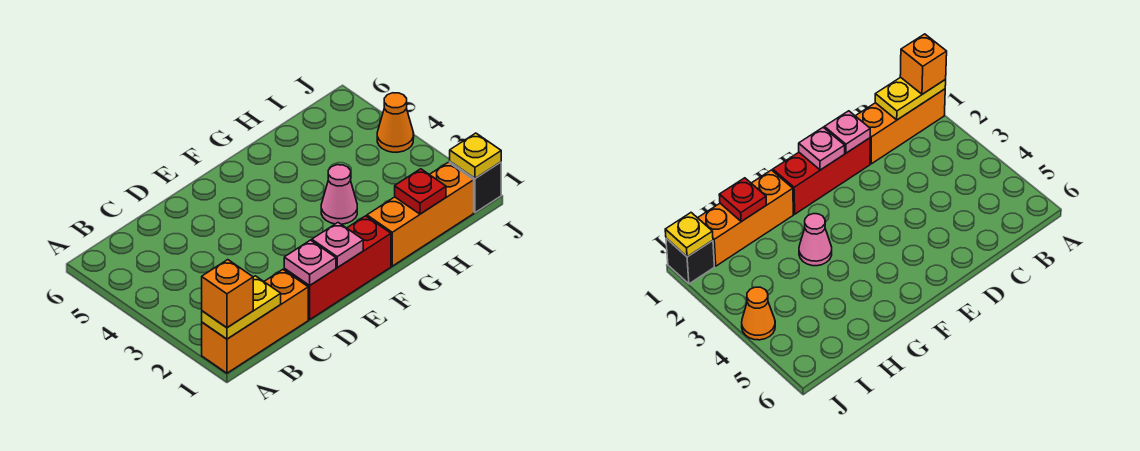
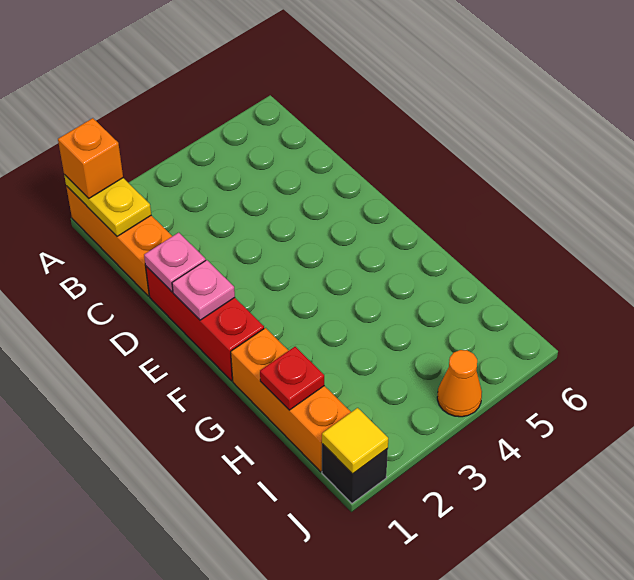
pink 1x1 cone [321,165,357,224] -> none
yellow 1x1 plate [450,133,501,178] -> yellow 1x1 tile [322,408,388,474]

